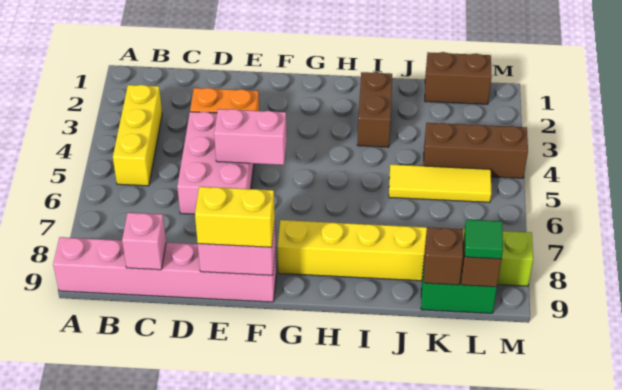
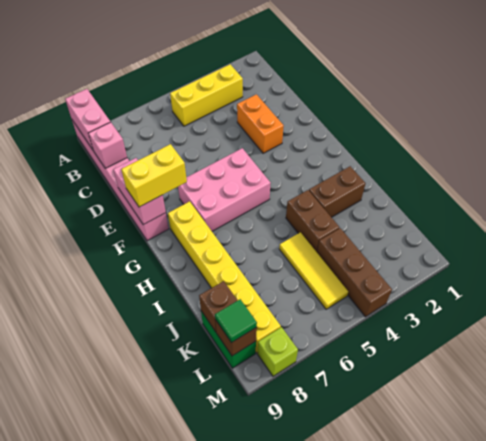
pink 2x3 brick [177,112,254,214] -> pink 2x3 brick moved to [178,148,270,231]
pink 1x2 brick [214,109,287,165] -> pink 1x2 brick moved to [65,89,110,151]
yellow 1x2 brick [195,187,275,247] -> yellow 1x2 brick turned to [121,144,187,207]
brown 1x2 brick [425,52,492,104] -> brown 1x2 brick moved to [286,190,339,252]

